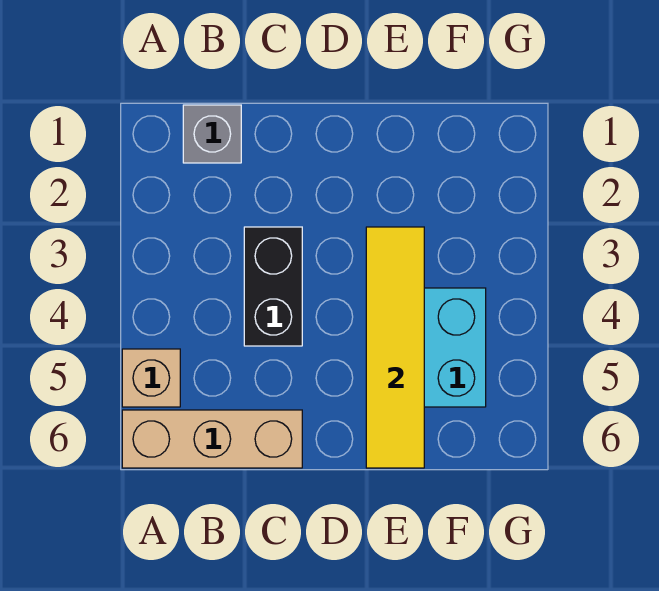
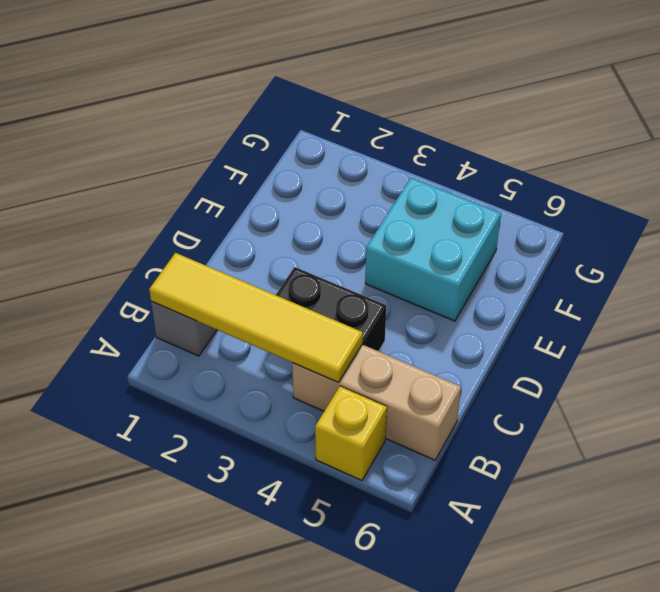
tan 1x1 brick [122,349,180,407] -> yellow 1x1 brick [315,386,387,481]
tan 1x3 brick [122,410,302,468] -> tan 1x3 brick turned to [292,345,461,460]
yellow 1x4 tile [366,227,424,468] -> yellow 1x4 tile moved to [149,253,363,382]

